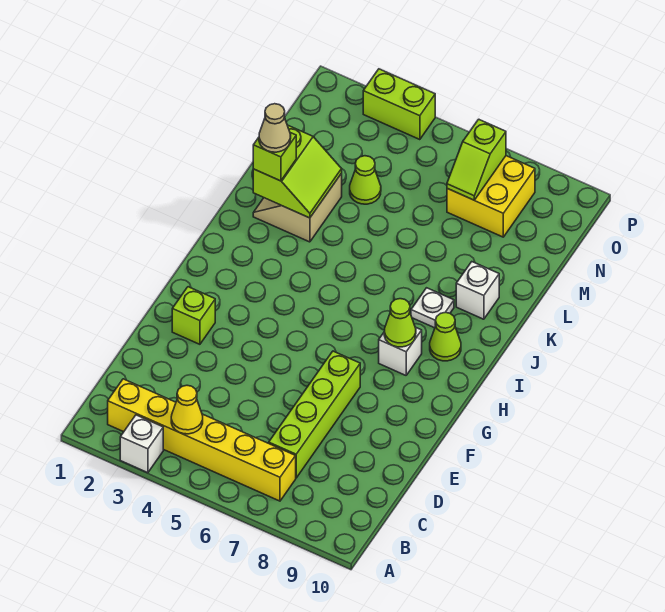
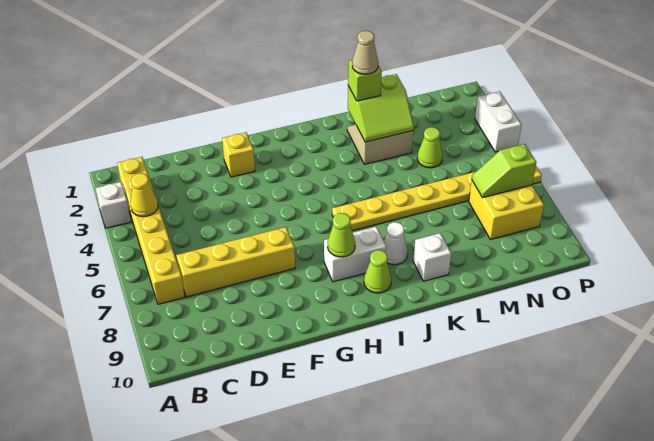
lime 1x4 brick [269,351,360,478] -> yellow 1x4 brick [176,227,295,297]
lime 1x1 brick [172,287,215,344] -> yellow 1x1 brick [222,132,255,177]
white 1x1 brick [379,327,422,375] -> white 1x2 brick [324,227,386,282]
none -> yellow 1x8 plate [332,167,542,231]
white 1x1 plate [411,288,454,328] -> white 1x1 cone [384,222,408,265]
lime 1x2 brick [363,69,435,140] -> white 1x2 brick [475,92,521,152]

